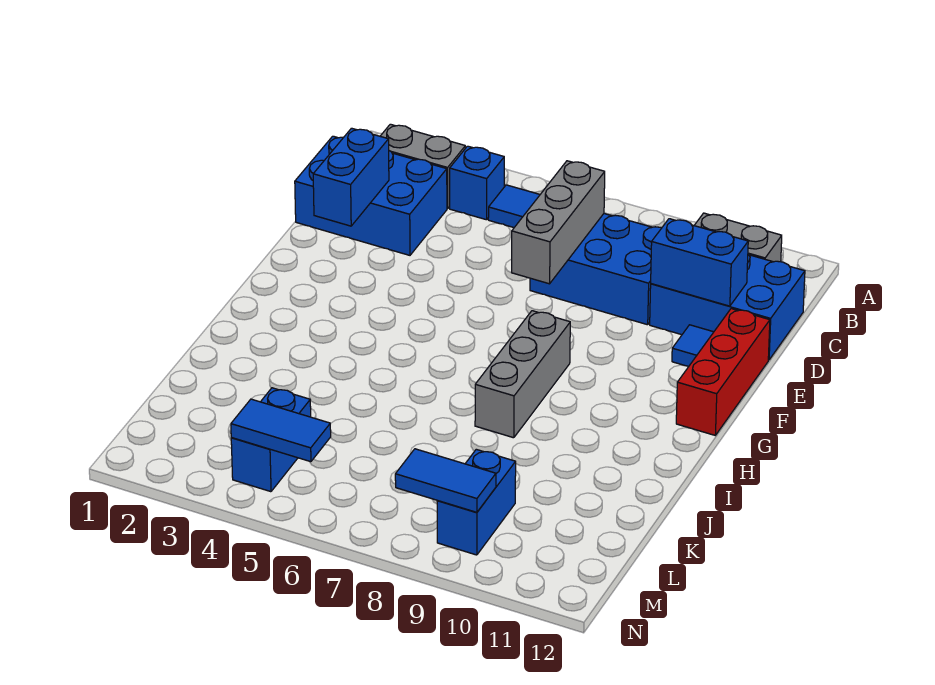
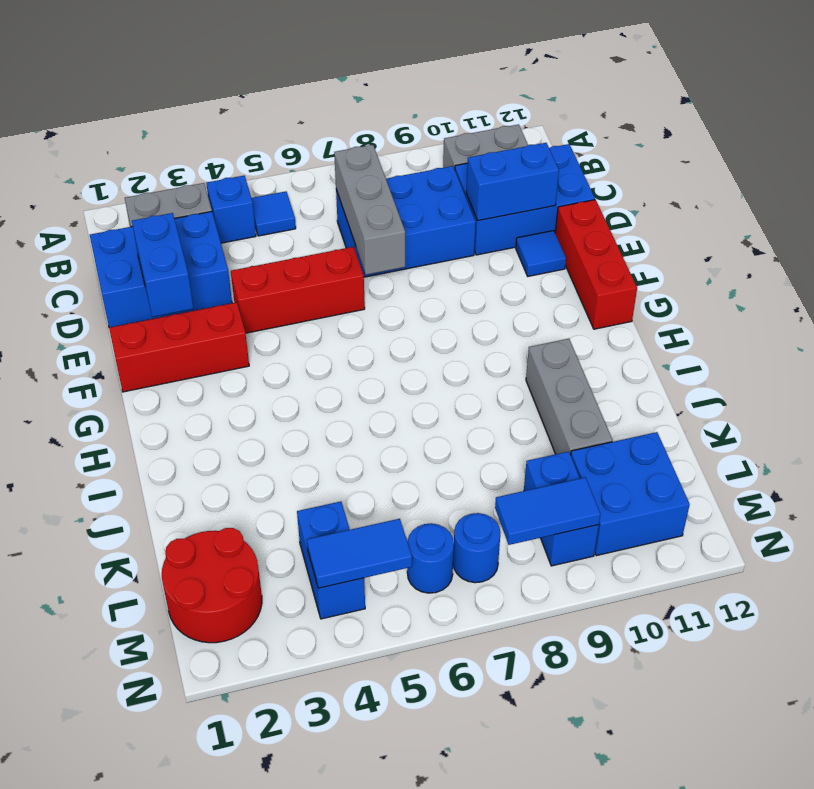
none -> red 1x3 brick [231,247,365,333]
none -> red 1x3 brick [109,302,249,392]
grey 1x3 brick [475,311,570,438] -> grey 1x3 brick moved to [526,339,613,455]
none -> red 2x2 round brick [162,528,262,643]
none -> blue 2x2 brick [571,432,690,556]
none -> blue 1x1 round brick [407,523,454,593]
none -> blue 1x1 round brick [453,513,500,583]

